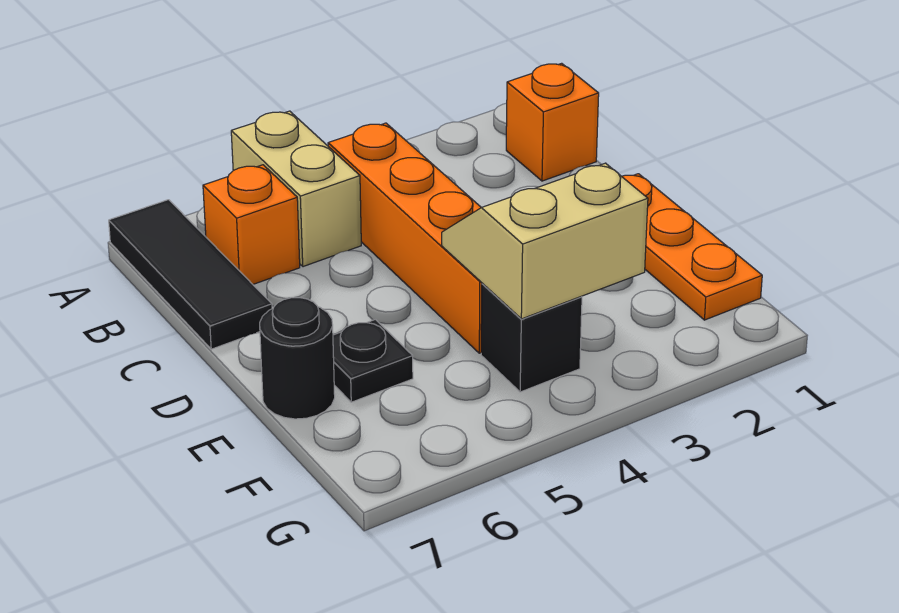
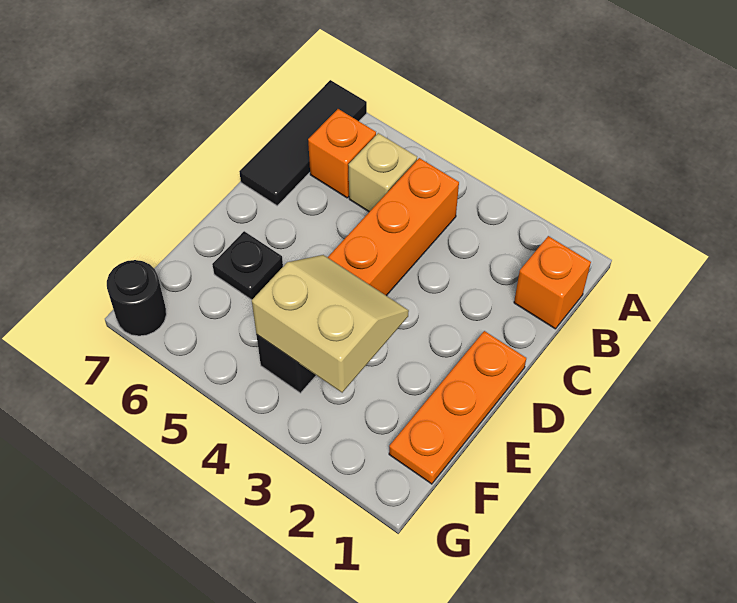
tan 1x2 brick [231,111,361,267] -> tan 1x1 brick [348,133,417,212]
black 1x1 round brick [260,298,335,419] -> black 1x1 round brick moved to [107,260,166,336]

